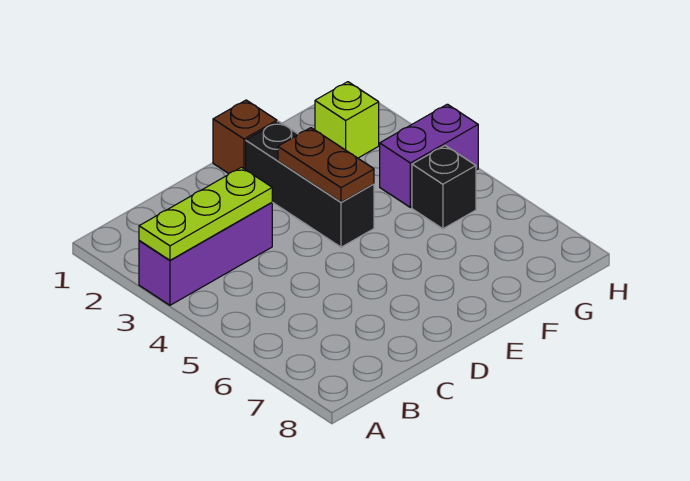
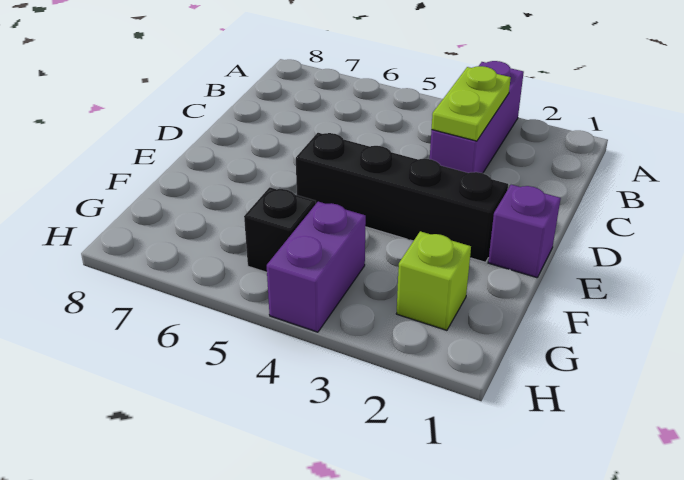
lime 1x3 plate [139,167,272,260] -> lime 1x2 plate [432,66,511,141]
brown 1x1 brick [213,100,277,173] -> purple 1x1 brick [488,185,561,278]
black 1x3 brick [246,121,374,247] -> black 1x4 brick [296,133,508,262]
brown 1x2 plate [278,128,374,202] -> none

